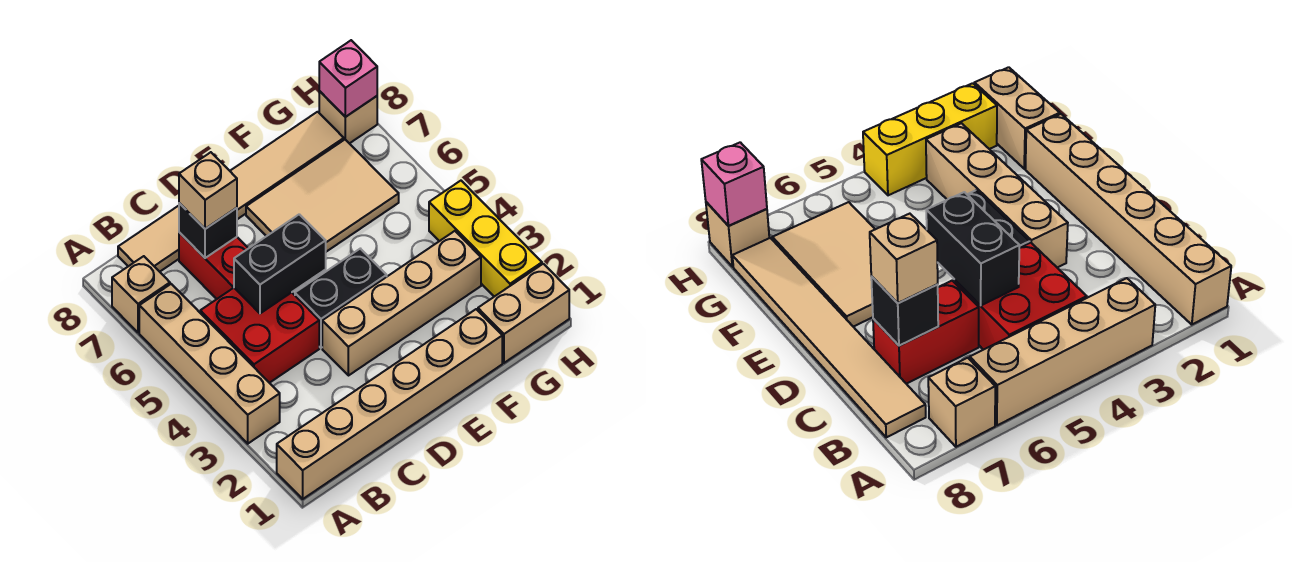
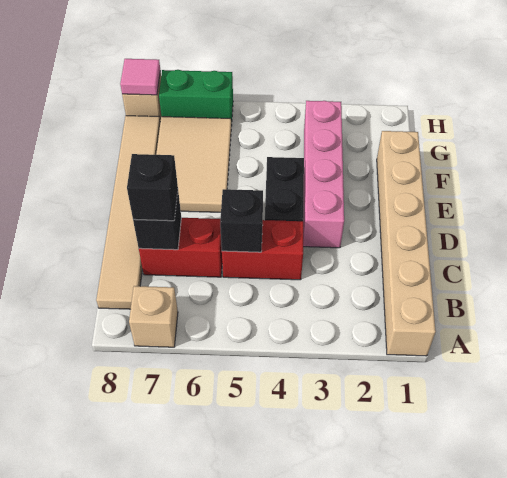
tan 1x4 brick [139,284,280,444] -> none
red 2x2 brick [200,288,319,383] -> red 1x2 brick [222,220,303,280]
black 1x2 brick [234,214,326,313] -> black 1x1 brick [220,189,263,252]
tan 1x1 brick [179,152,237,229] -> black 1x1 brick [127,154,178,221]
tan 1x4 brick [322,231,481,376] -> pink 1x4 brick [303,101,344,248]
tan 1x2 brick [478,264,569,363] -> none
yellow 1x3 brick [429,181,542,297] -> none
none -> green 1x2 brick [159,70,233,126]
pink 1x1 brick [319,40,377,117] -> pink 1x1 tile [120,59,160,95]

